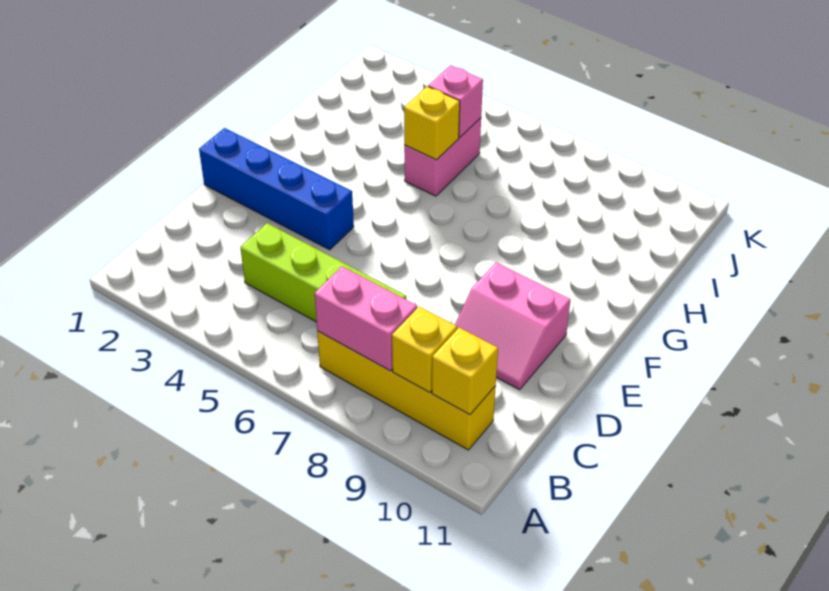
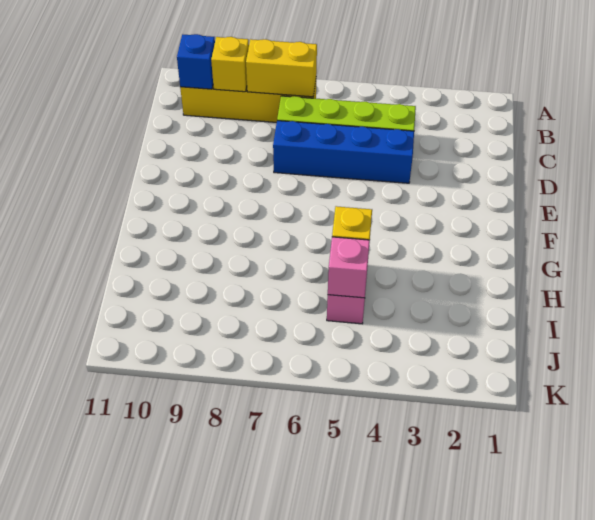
pink 1x2 brick [314,266,417,371] -> yellow 1x2 brick [246,39,317,97]
yellow 1x1 brick [432,328,498,414] -> blue 1x1 brick [177,34,215,89]
pink 2x2 slope [455,263,570,390] -> none
blue 1x4 brick [199,128,354,250] -> blue 1x4 brick moved to [273,121,414,183]

